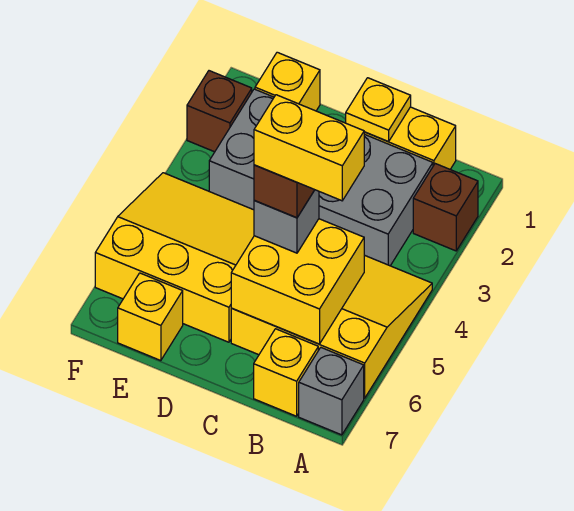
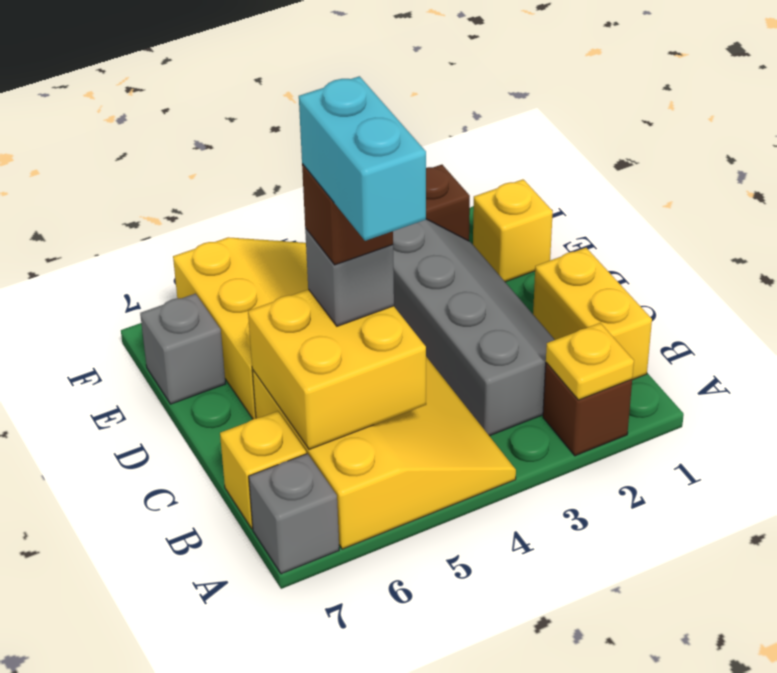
grey 2x4 brick [209,89,433,266] -> grey 2x4 slope [393,219,555,436]
yellow 1x2 brick [254,95,364,201] -> cyan 1x2 brick [299,76,426,241]
yellow 1x1 plate [346,78,411,142] -> yellow 1x1 plate moved to [546,323,634,400]
yellow 1x1 brick [118,273,183,361] -> grey 1x1 brick [140,294,225,404]

